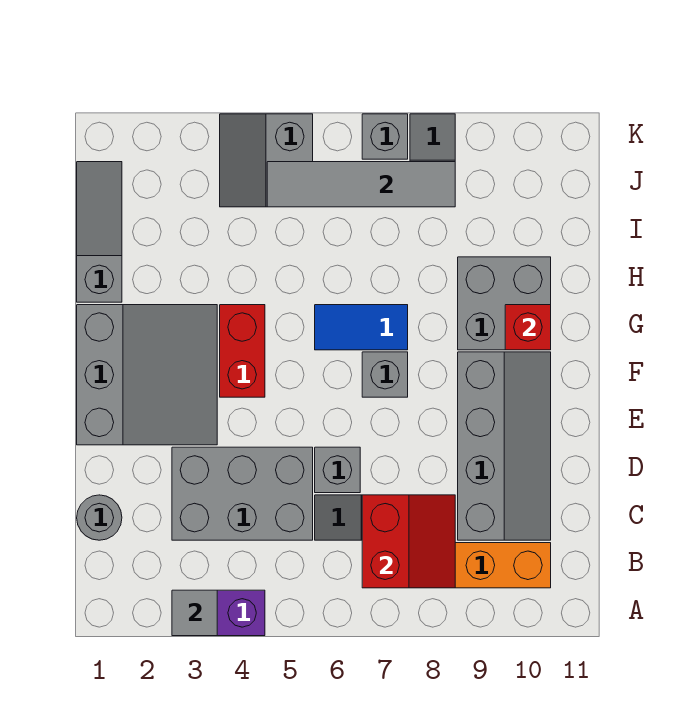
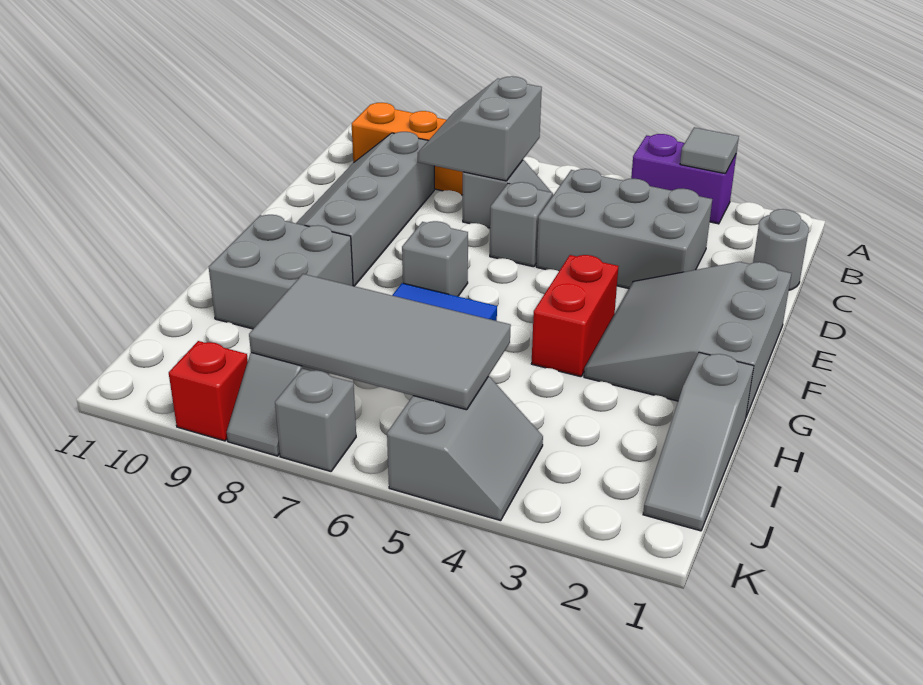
red 2x2 slope [362,495,455,588] -> grey 2x2 slope [418,76,542,181]
red 1x1 brick [505,305,551,350] -> red 1x1 brick moved to [169,341,248,441]
grey 1x4 tile [267,162,455,207] -> grey 2x4 tile [249,274,511,410]

